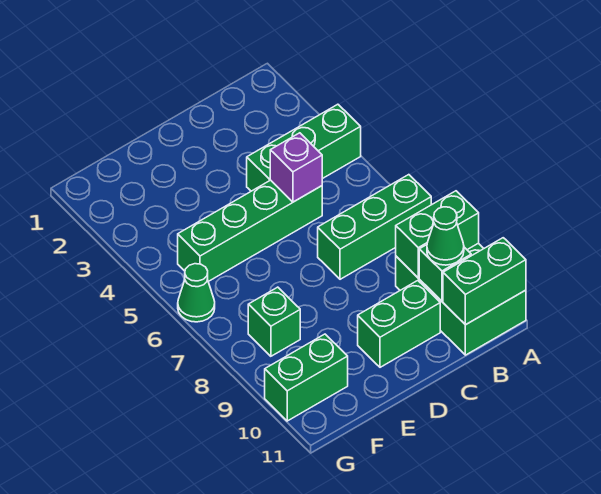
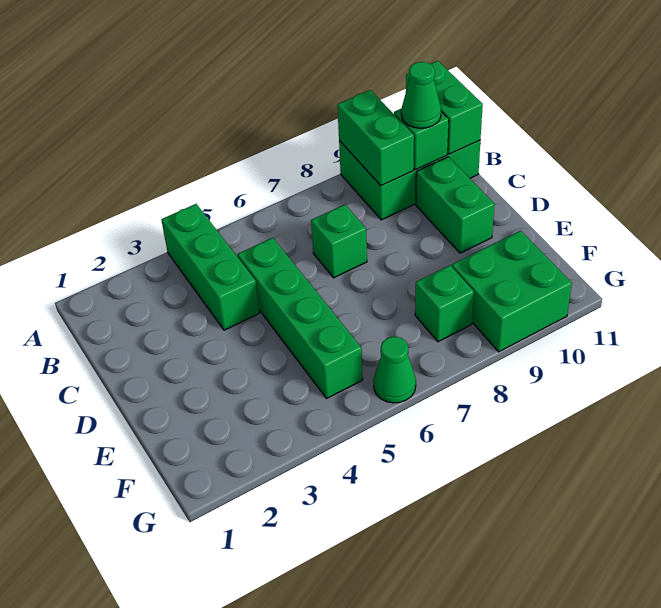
green 1x3 brick [318,175,431,279] -> green 1x1 brick [311,205,367,278]
purple 1x1 brick [270,133,322,202] -> none
green 1x2 brick [265,334,348,421] -> green 2x2 brick [452,231,572,352]

